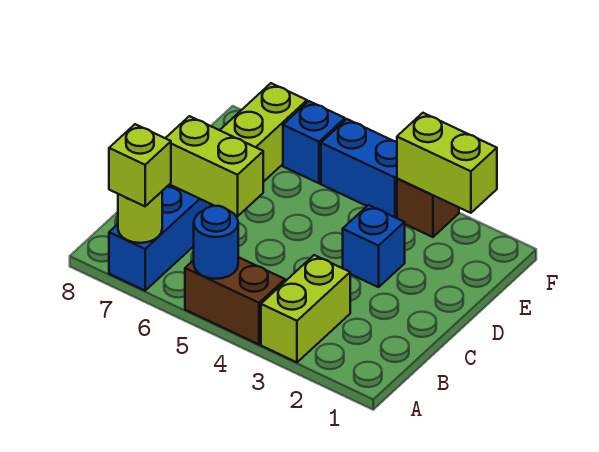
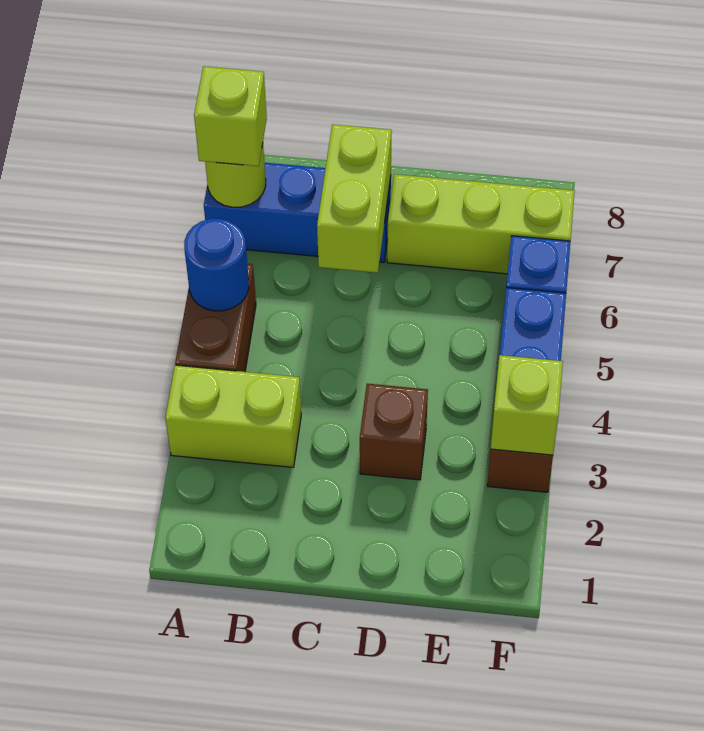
blue 1x1 brick [343,205,405,287] -> brown 1x1 brick [360,384,428,480]
lime 1x2 brick [397,113,497,213] -> lime 1x1 brick [491,355,563,455]

